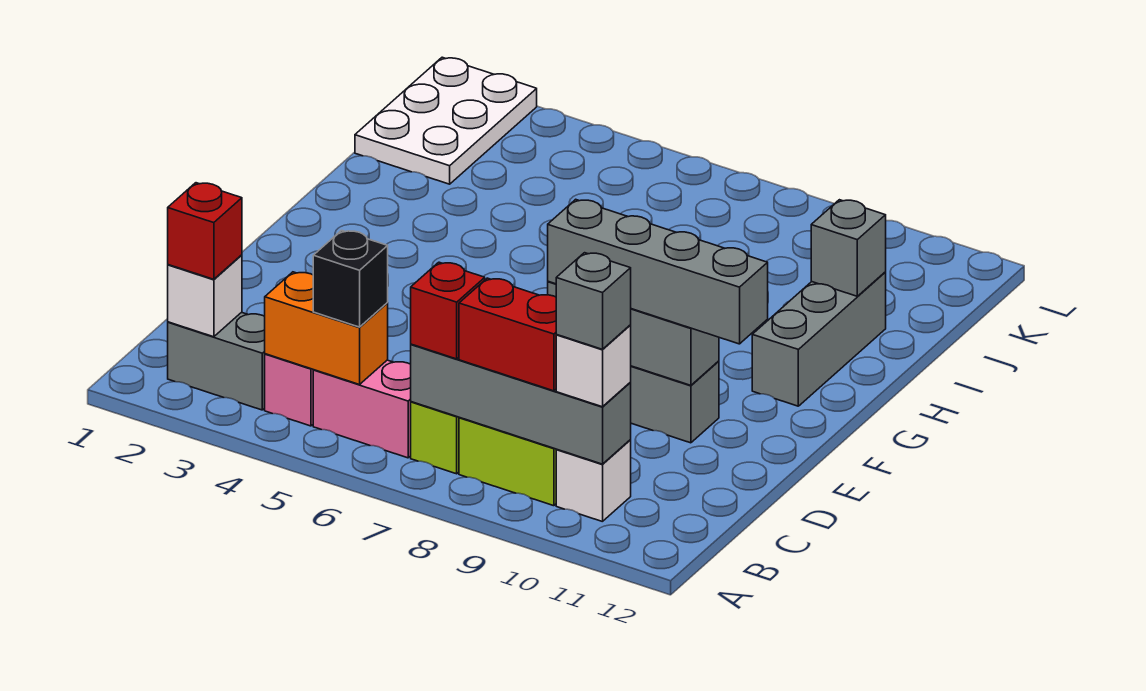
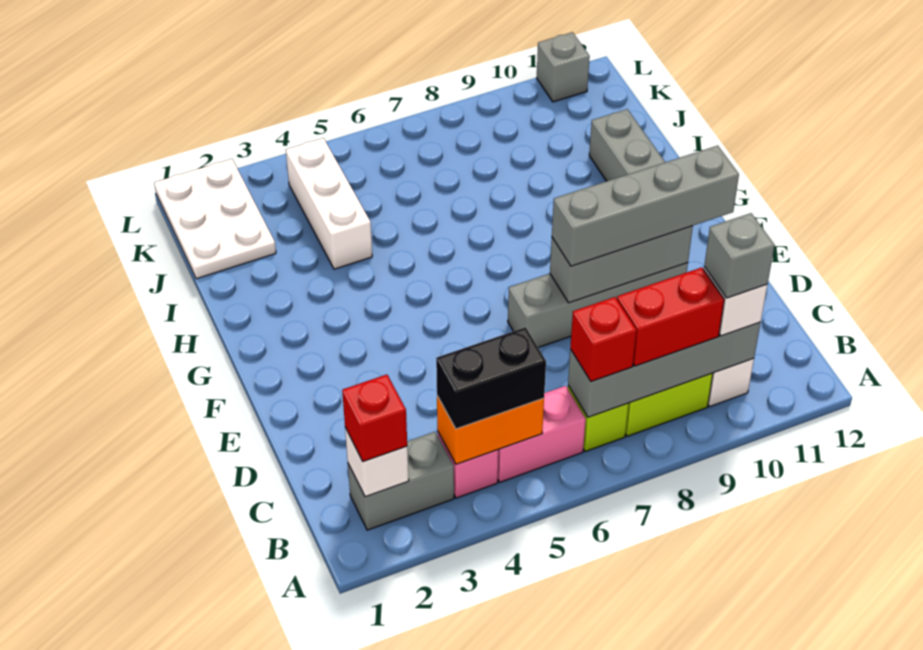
black 1x1 brick [313,230,388,327] -> black 1x2 brick [436,327,546,429]
none -> white 1x3 brick [286,138,372,269]
grey 1x1 brick [811,200,886,296] -> grey 1x1 brick moved to [537,32,590,102]

